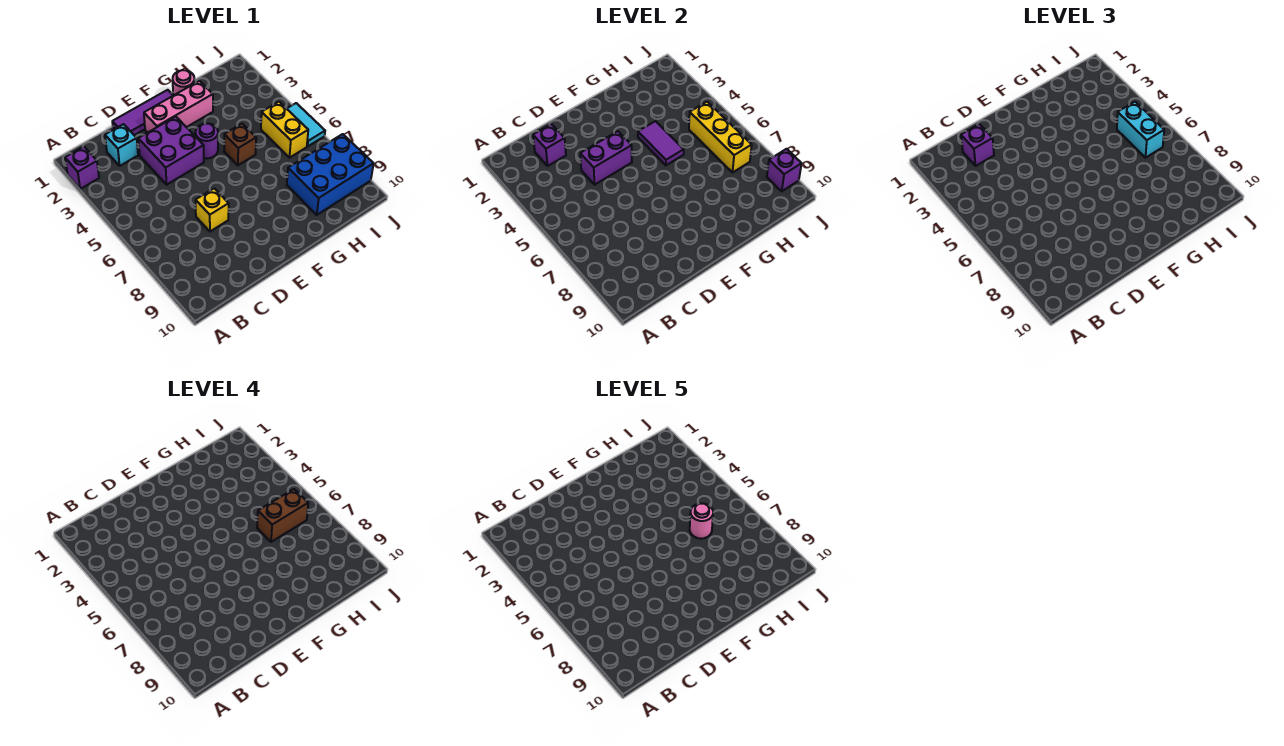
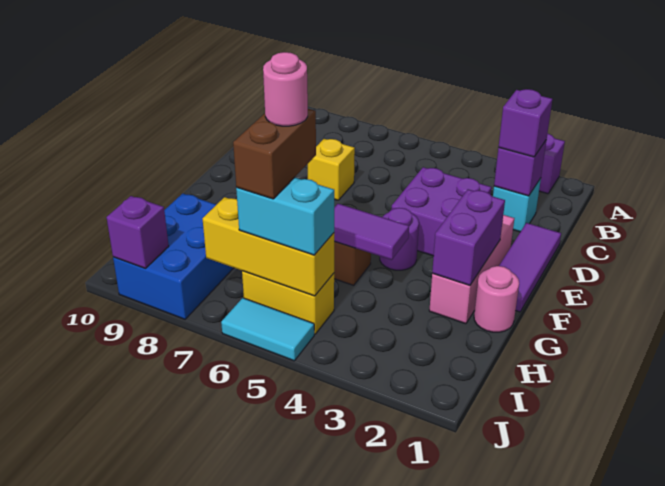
purple 1x2 brick [580,131,632,185] -> purple 1x2 brick moved to [432,189,505,285]

